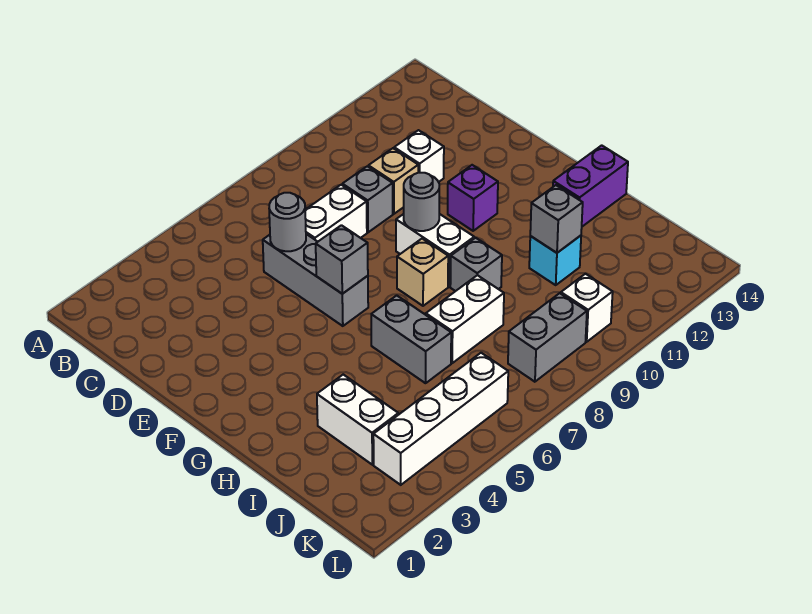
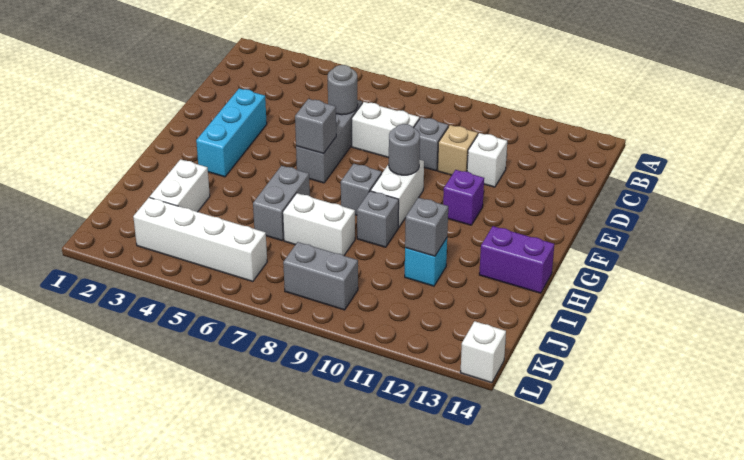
none -> cyan 1x3 brick [196,89,267,177]
tan 1x1 brick [397,239,448,306] -> grey 1x1 brick [341,164,382,215]
white 1x1 brick [561,274,613,342] -> white 1x1 brick moved to [460,321,506,383]

